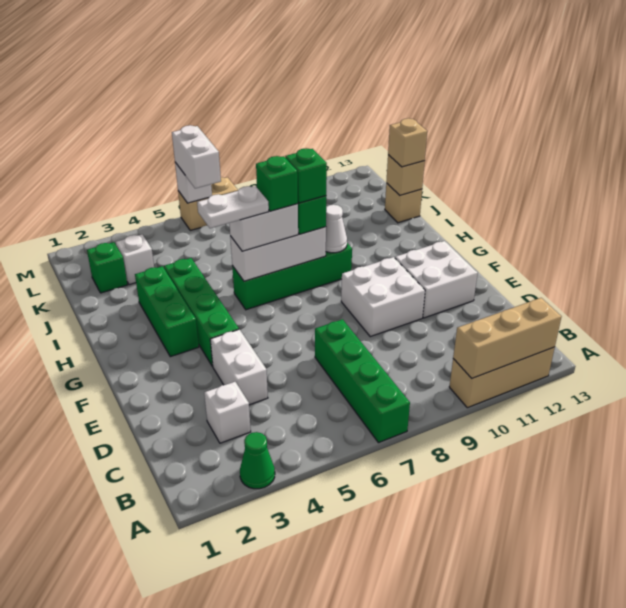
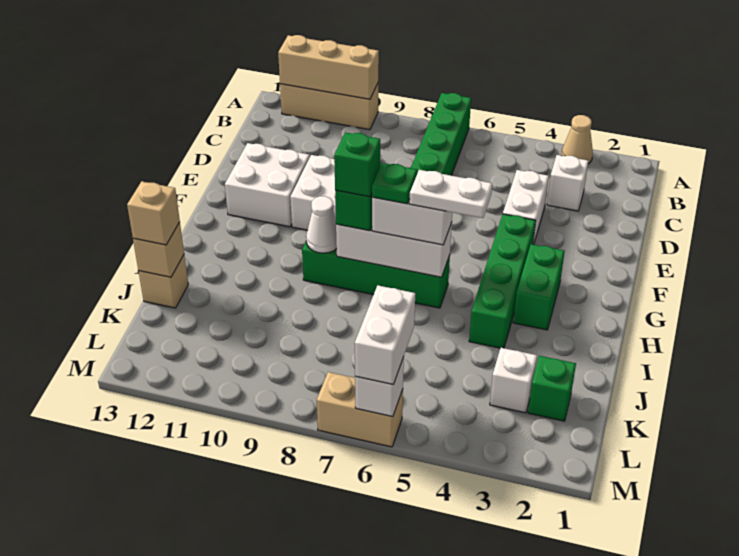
green 1x1 cone [240,432,275,489] -> tan 1x1 cone [562,115,593,164]
green 1x3 brick [135,266,199,357] -> green 1x2 brick [513,244,565,330]
green 1x1 brick [256,156,298,211] -> green 1x1 plate [372,163,417,204]

